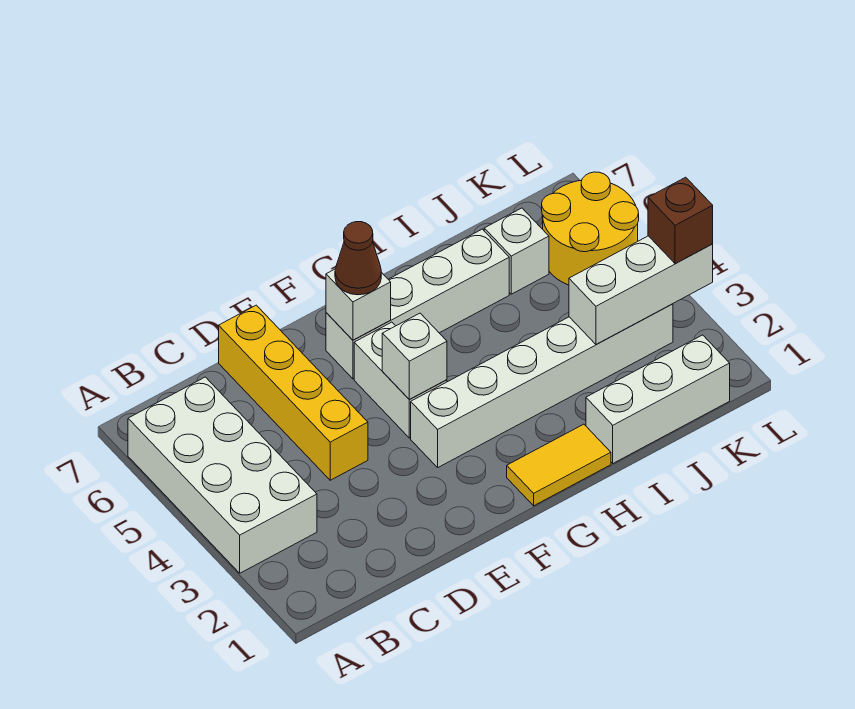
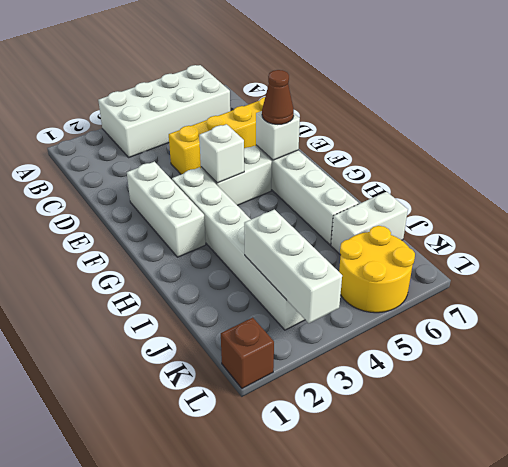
yellow 1x2 tile [507,424,611,506] -> none
white 1x3 brick [586,335,730,463] -> white 1x3 brick moved to [127,162,206,257]
white 1x1 brick [484,208,549,294] -> white 1x2 brick [331,192,408,255]
brown 1x1 brick [648,177,713,264] -> brown 1x1 brick moved to [221,318,274,388]

